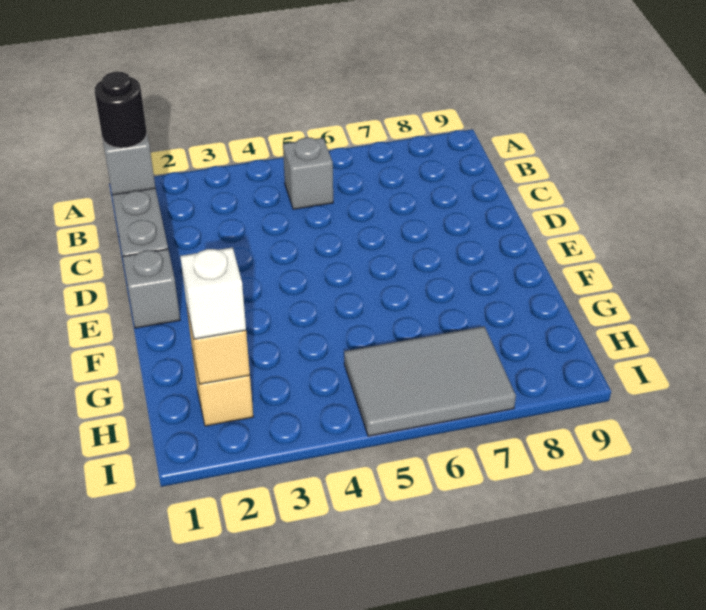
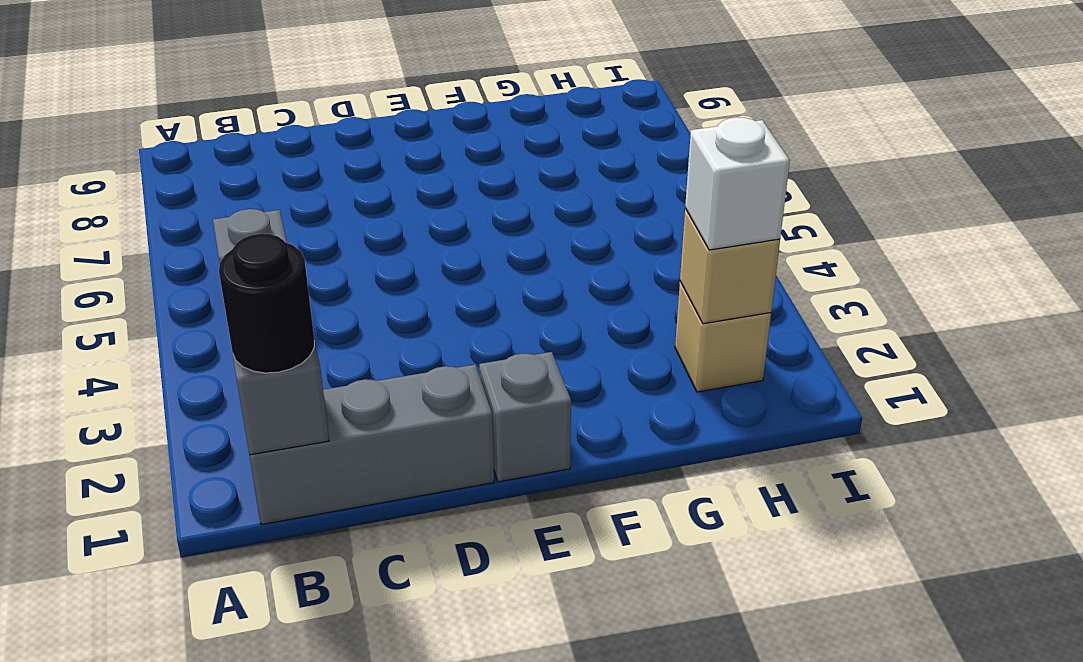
grey 2x3 tile [344,326,516,436] -> none

